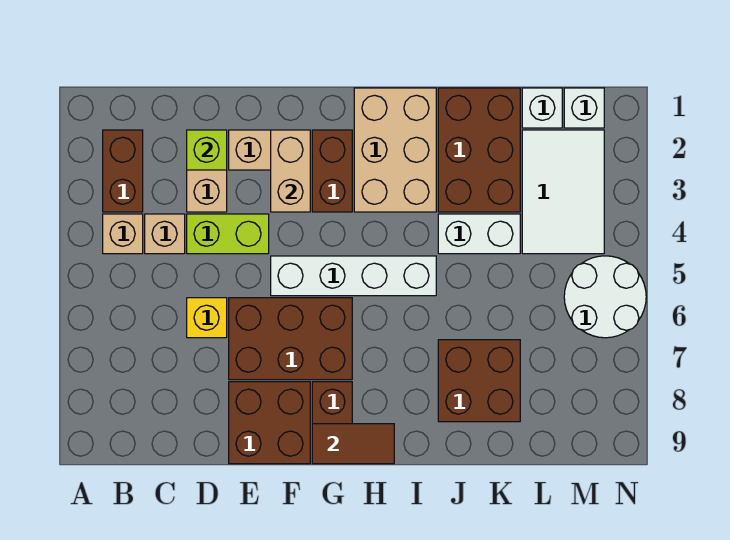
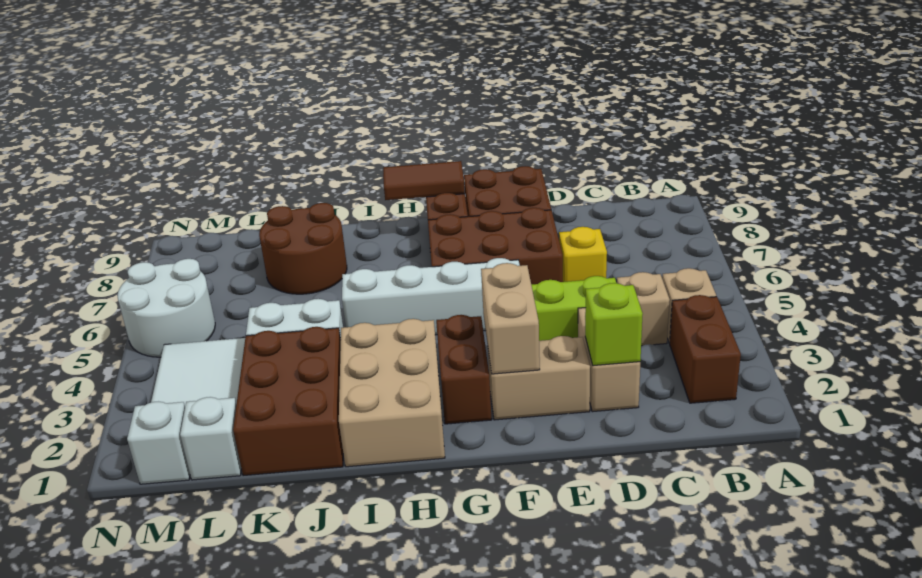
brown 2x2 brick [438,340,520,422] -> brown 2x2 round brick [259,203,347,294]

